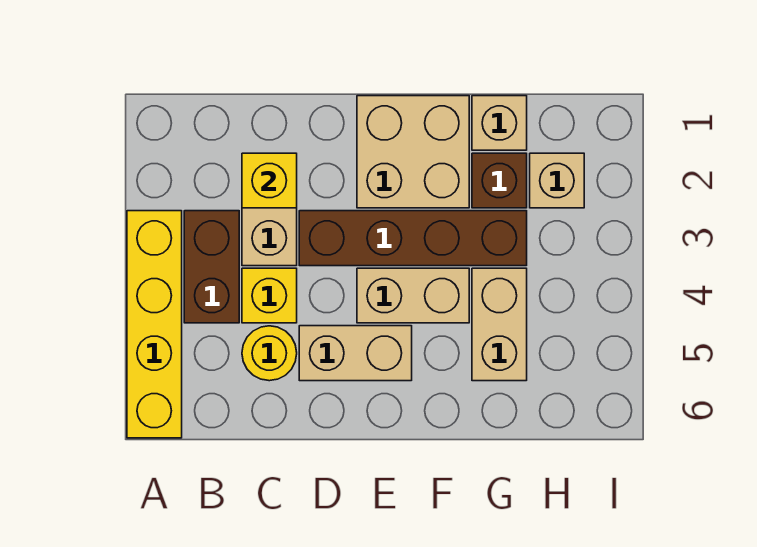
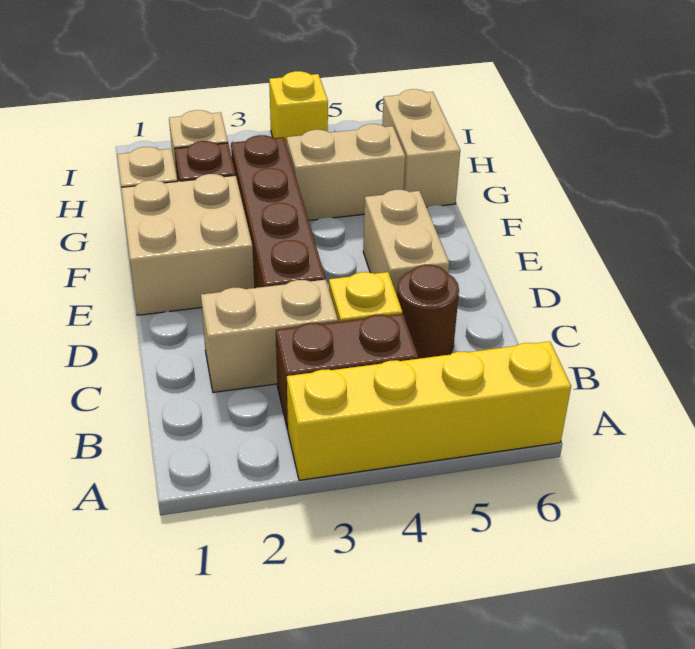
yellow 1x1 brick [242,153,297,208] -> yellow 1x1 brick moved to [269,71,328,146]
yellow 1x1 round brick [242,326,297,381] -> brown 1x1 round brick [397,265,459,359]
tan 1x2 brick [357,268,469,323] -> tan 1x2 brick moved to [382,89,460,207]

